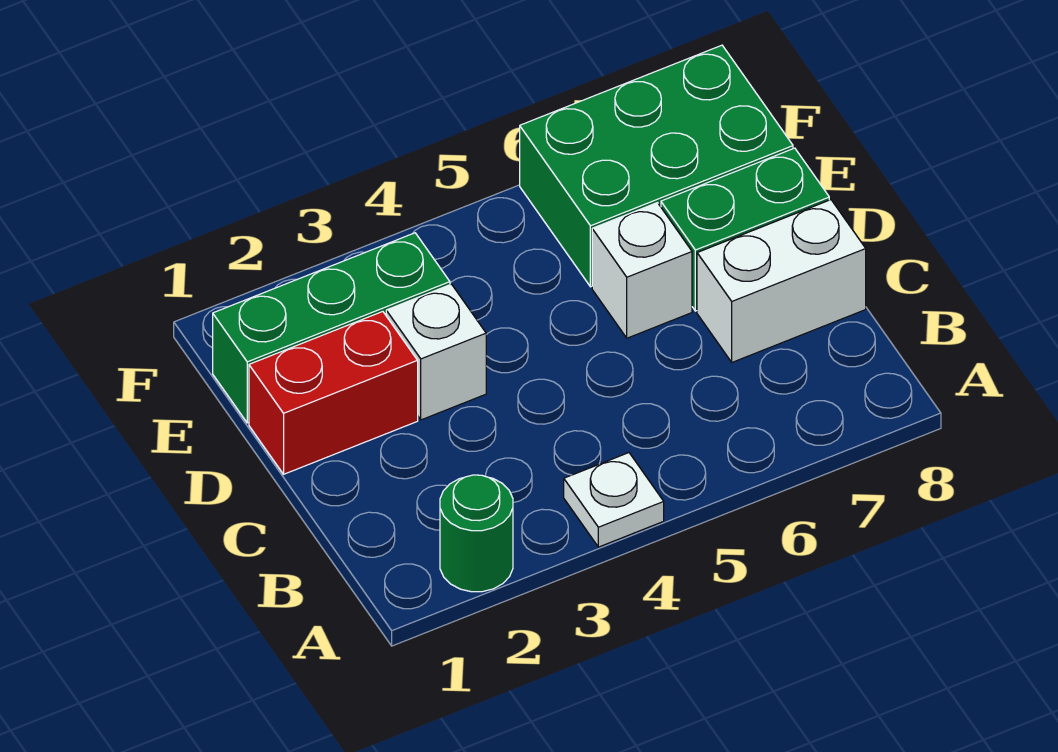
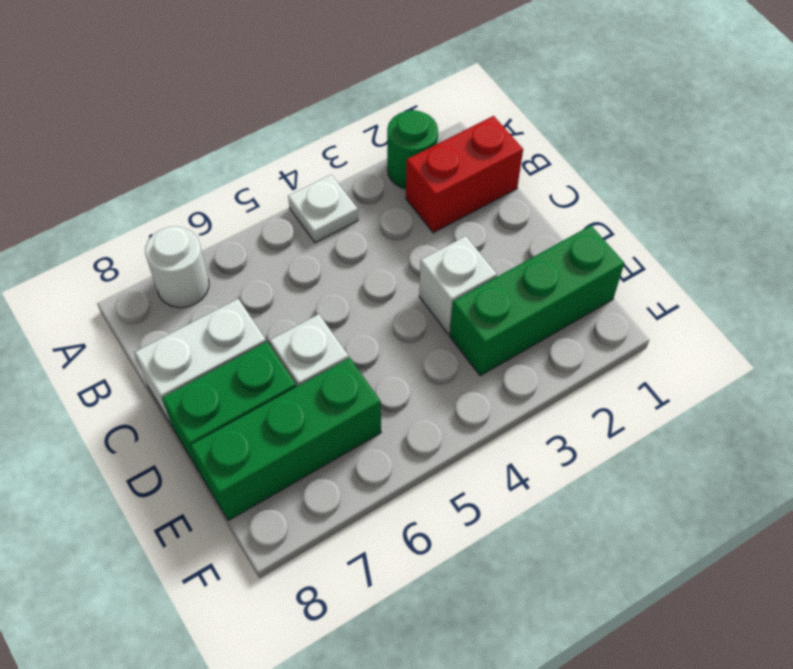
none -> white 1x1 round brick [145,226,209,308]
red 1x2 brick [249,312,418,474] -> red 1x2 brick moved to [406,116,523,233]
green 2x3 brick [520,45,793,287] -> green 1x3 brick [190,358,381,521]

